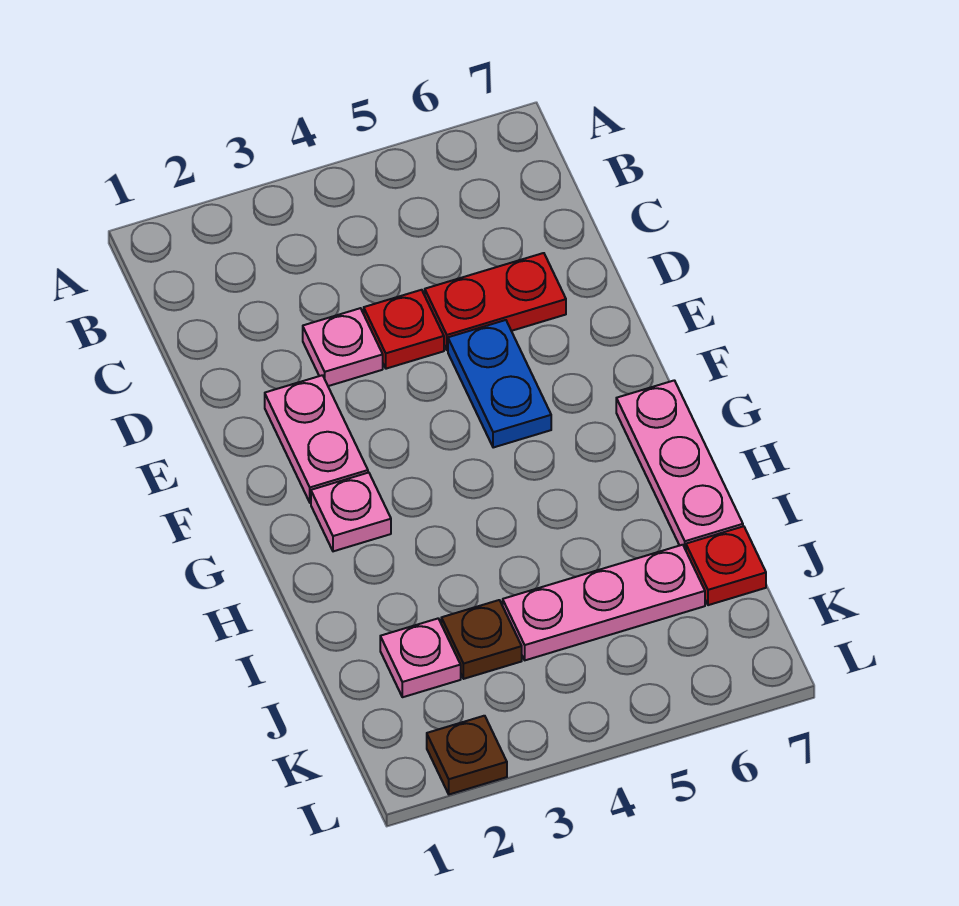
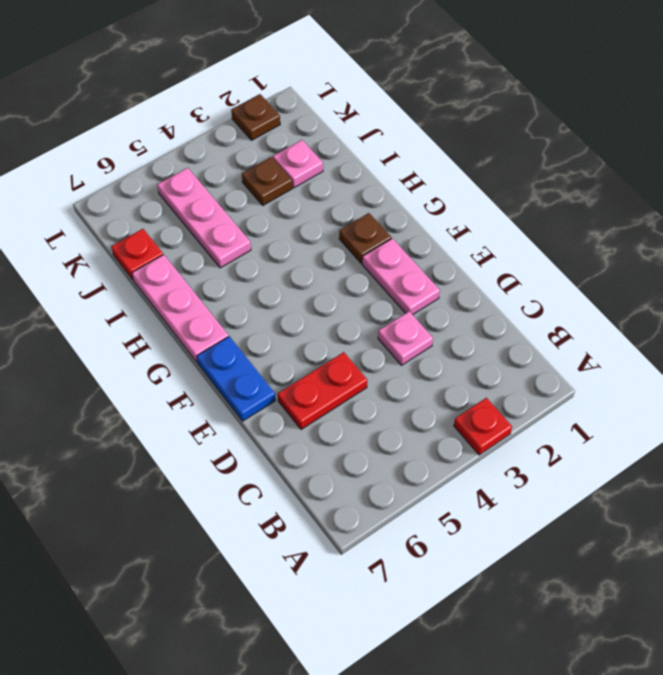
red 1x1 plate [364,290,444,369] -> red 1x1 plate moved to [454,398,512,455]
blue 1x2 plate [448,320,551,448] -> blue 1x2 plate moved to [197,336,275,421]
pink 1x1 plate [311,473,391,551] -> brown 1x1 plate [339,213,391,263]
pink 1x3 plate [503,545,705,660] -> pink 1x3 plate turned to [157,168,251,268]

